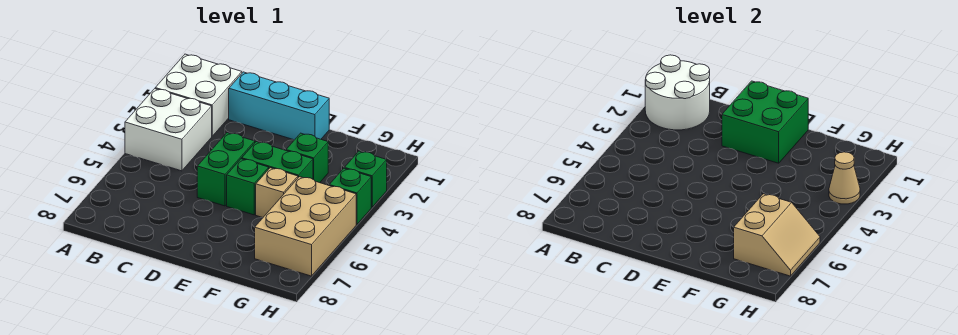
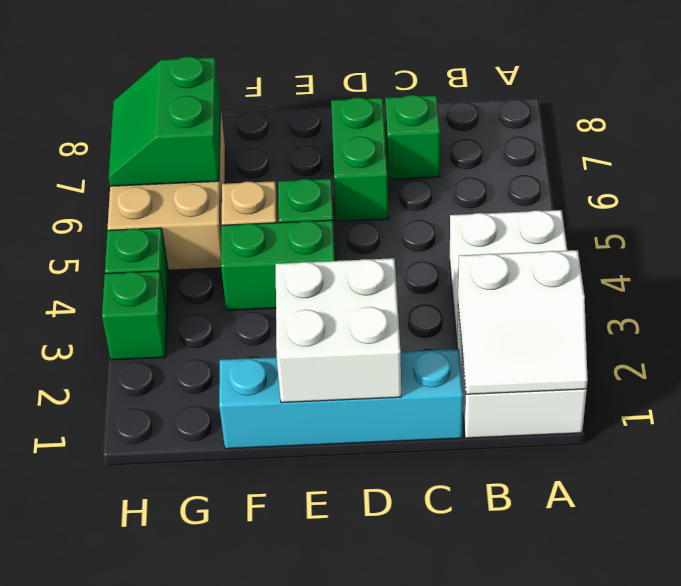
white 2x2 round brick [645,55,710,130] -> white 2x2 slope [458,250,588,394]
cyan 1x3 brick [229,72,329,140] -> cyan 1x4 brick [219,349,463,449]
green 2x2 brick [722,81,808,163] -> white 2x2 brick [276,258,401,403]
green 1x2 brick [197,133,255,206] -> green 1x2 brick moved to [331,97,389,222]
green 1x1 brick [286,133,328,183] -> green 1x1 brick moved to [385,95,440,179]
tan 2x2 slope [734,194,820,276] -> green 2x2 slope [109,57,220,186]
tan 1x1 cone [829,152,860,204] -> none

